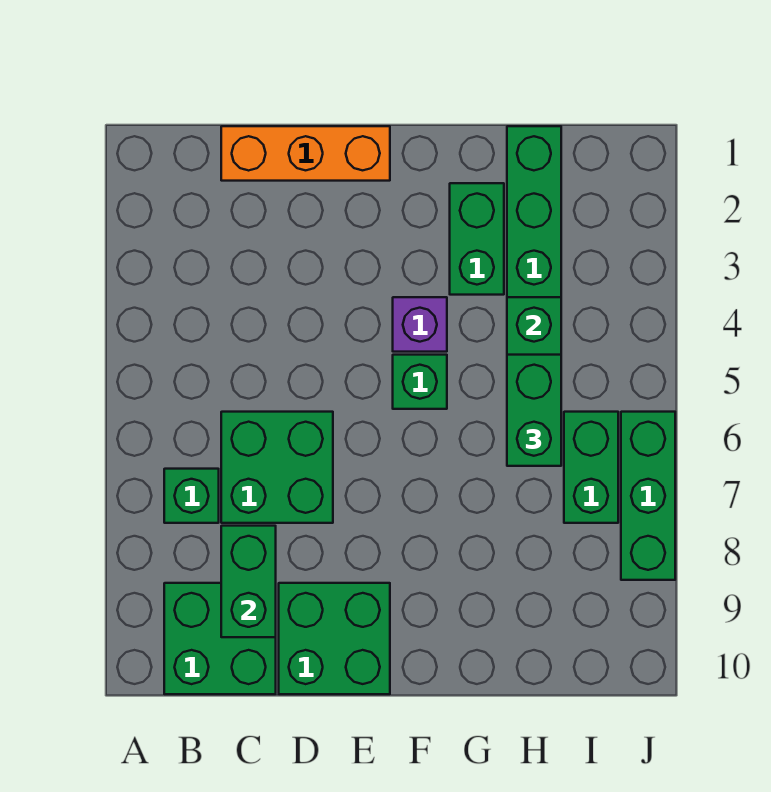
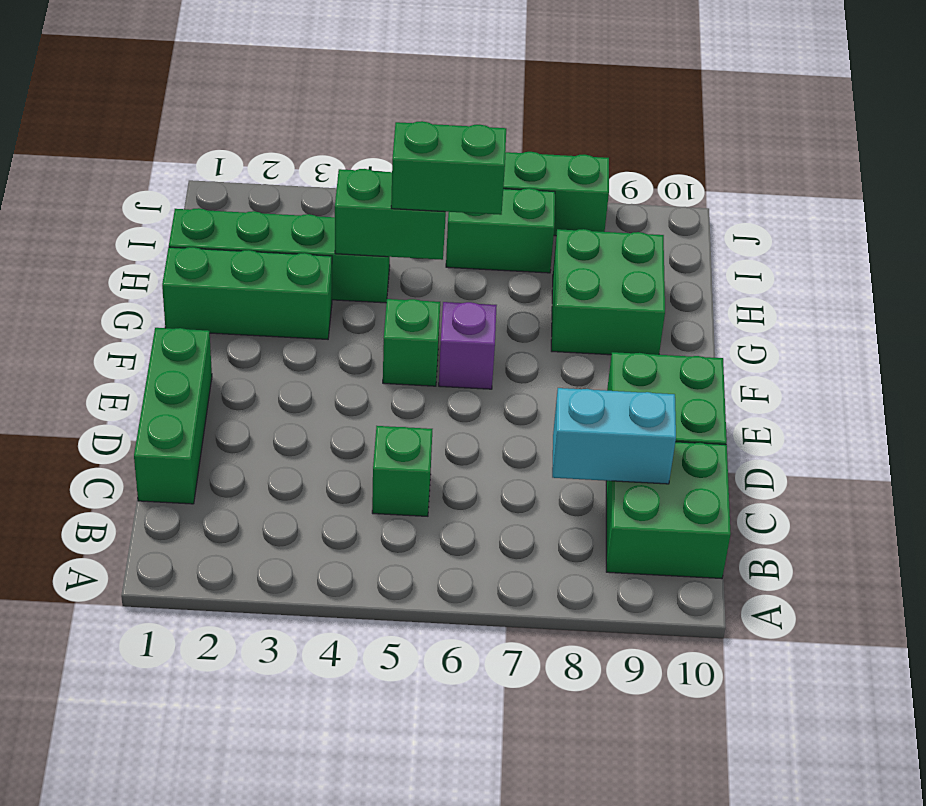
green 1x1 brick [164,469,219,523] -> green 1x1 brick moved to [372,426,432,516]
orange 1x3 brick [221,126,390,181] -> green 1x3 brick [134,328,212,504]
green 2x2 brick [221,412,333,523] -> green 2x2 brick moved to [551,229,665,355]
green 1x2 brick [221,526,276,637] -> cyan 1x2 brick [552,388,676,484]
purple 1x1 brick [393,297,447,352] -> purple 1x1 brick moved to [439,302,497,389]
green 1x2 brick [450,183,504,295] -> green 1x3 brick [162,247,332,339]

